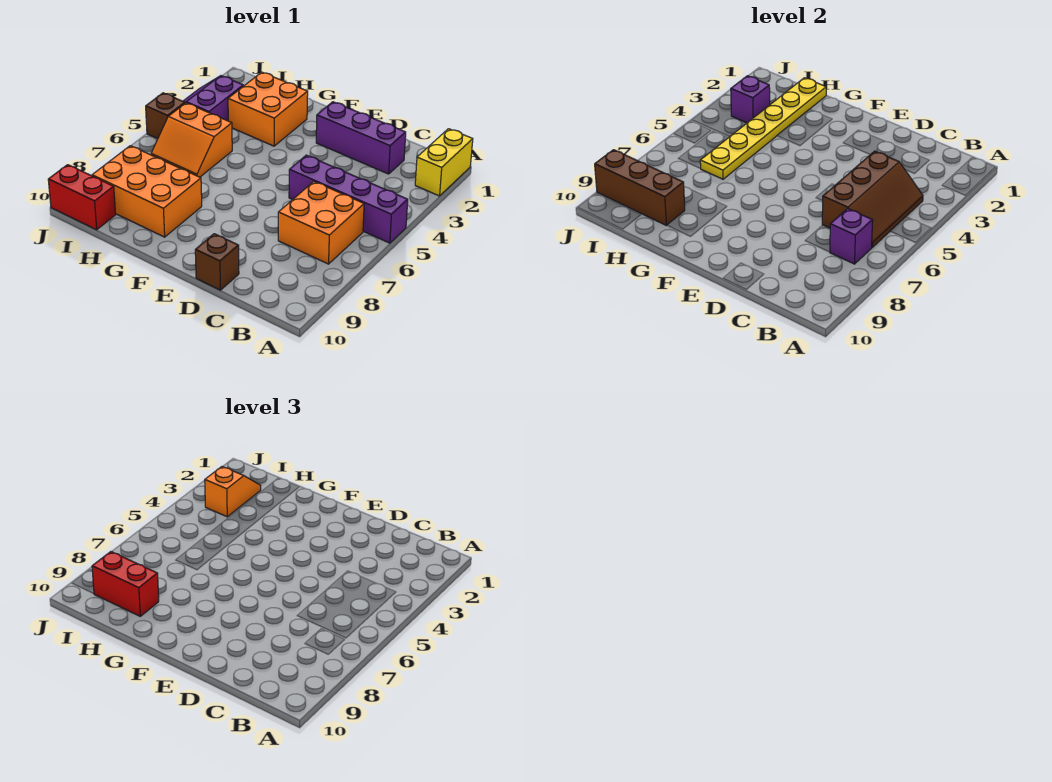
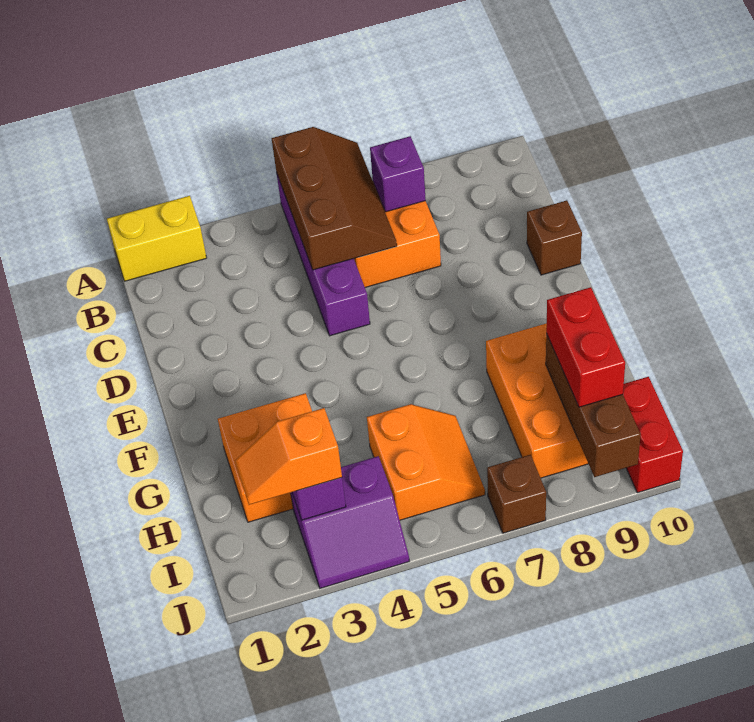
brown 2x3 slope [822,151,923,247] -> brown 2x3 slope turned to [271,127,397,270]
purple 1x3 brick [316,102,406,174] -> none
yellow 1x6 plate [700,78,826,179] -> none
brown 1x1 brick [146,93,185,139] -> brown 1x1 brick moved to [487,455,546,533]

